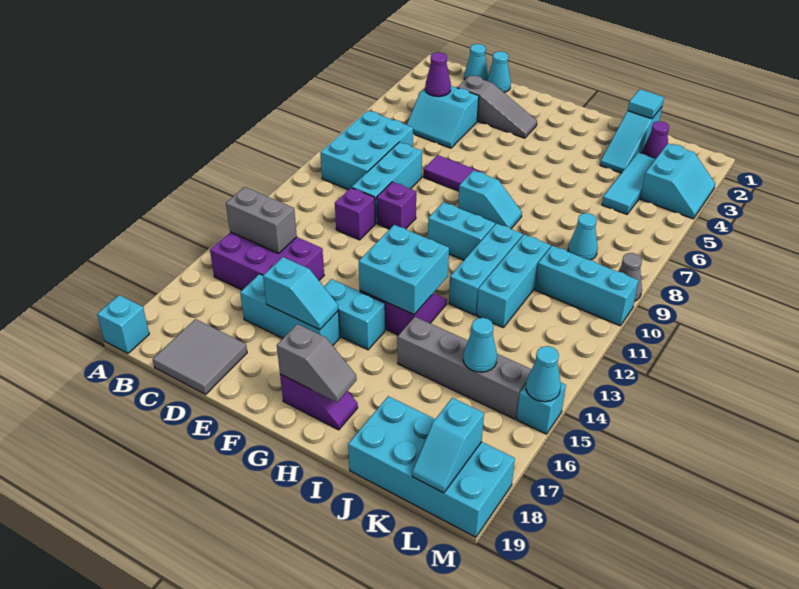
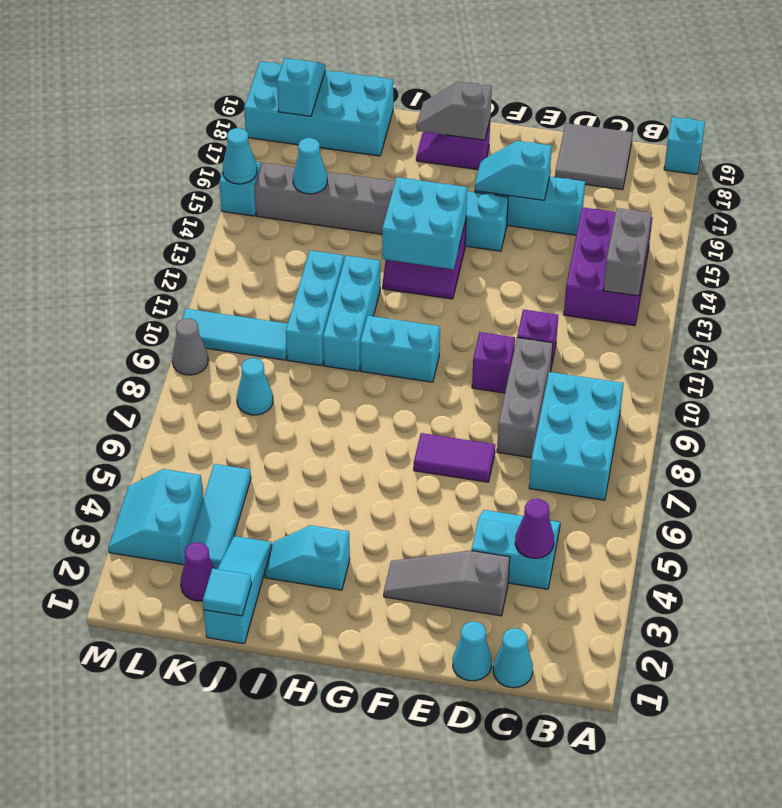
purple 2x3 brick [210,232,324,290] -> purple 2x3 brick turned to [564,207,653,326]
grey 1x2 brick [226,187,297,253] -> grey 1x2 brick turned to [603,208,652,296]
cyan 1x3 brick [352,142,422,223] -> grey 1x3 brick [497,338,553,458]
cyan 1x2 slope [458,171,522,229] -> cyan 1x2 slope moved to [265,525,350,590]
cyan 1x3 brick [535,246,639,326] -> cyan 1x3 tile [182,309,288,360]

